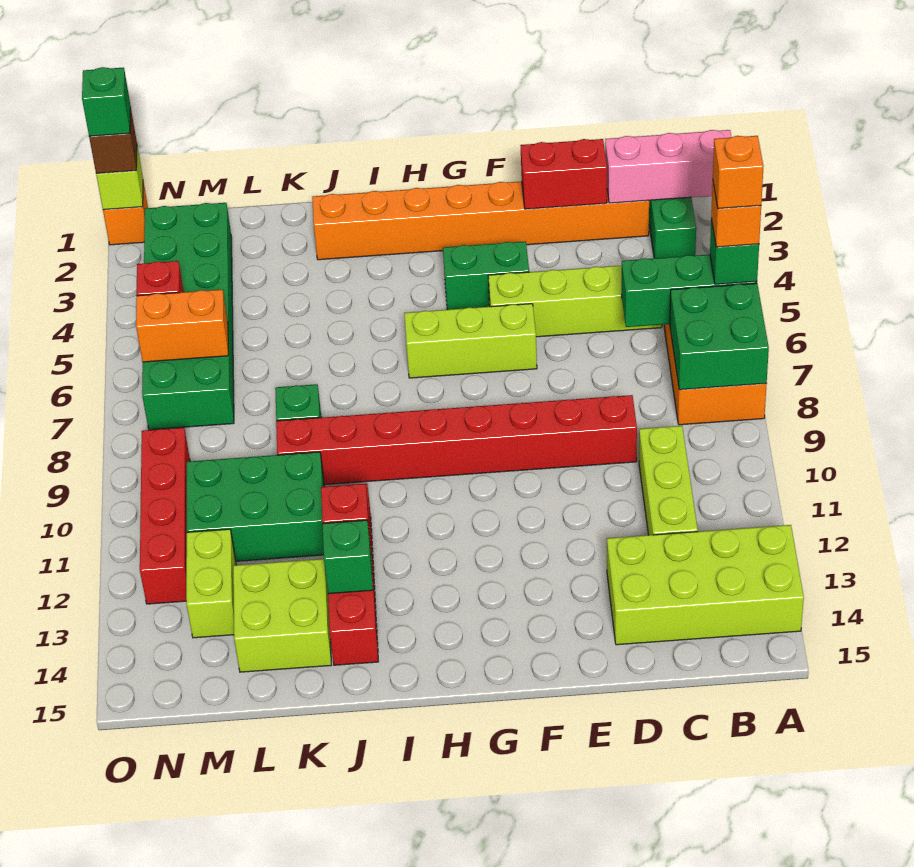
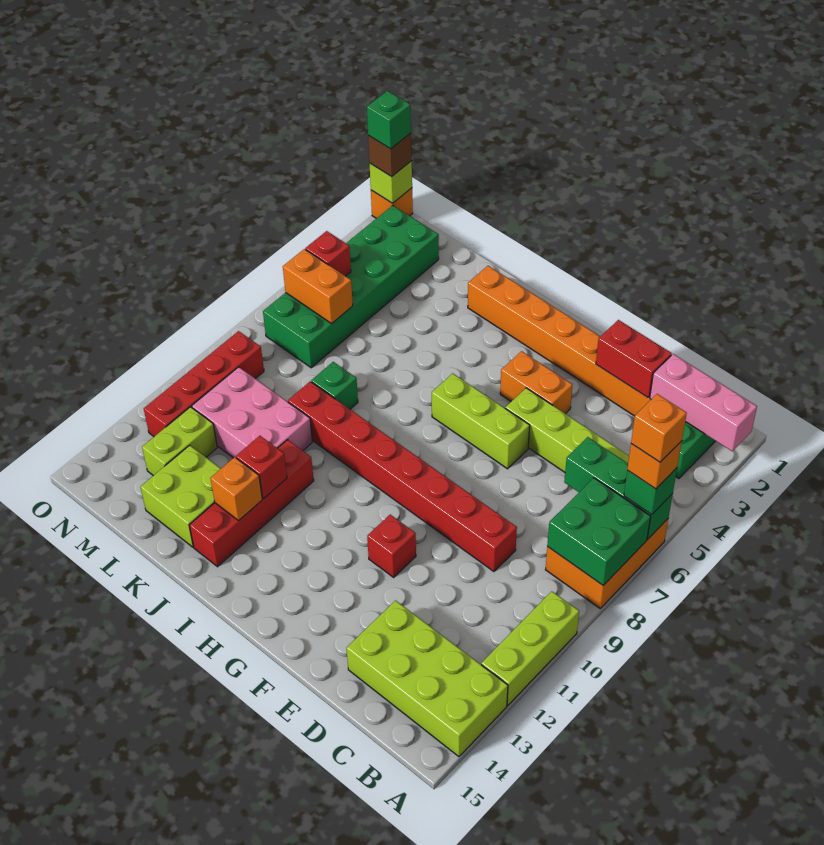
lime 1x3 brick [639,426,698,535] -> lime 1x3 brick moved to [481,591,579,705]
green 1x2 brick [443,241,529,310] -> orange 1x2 brick [500,351,572,414]
none -> red 1x1 brick [367,515,416,577]
green 1x1 brick [323,520,373,594] -> orange 1x1 brick [210,457,262,520]
green 2x3 brick [187,452,324,561] -> pink 2x3 brick [192,367,312,458]

